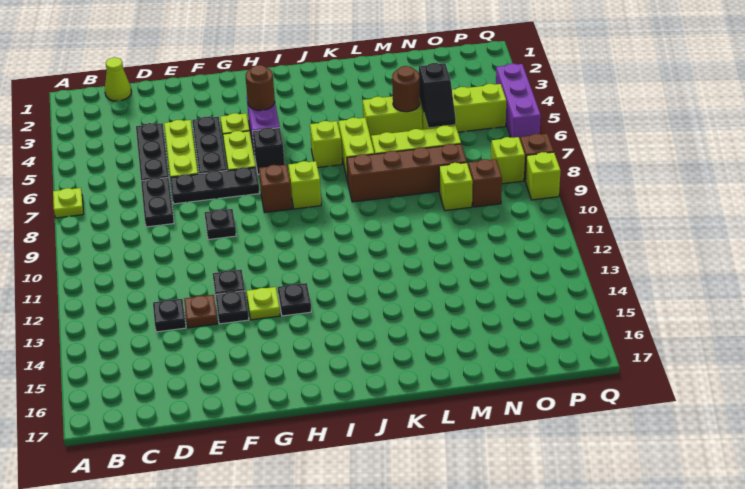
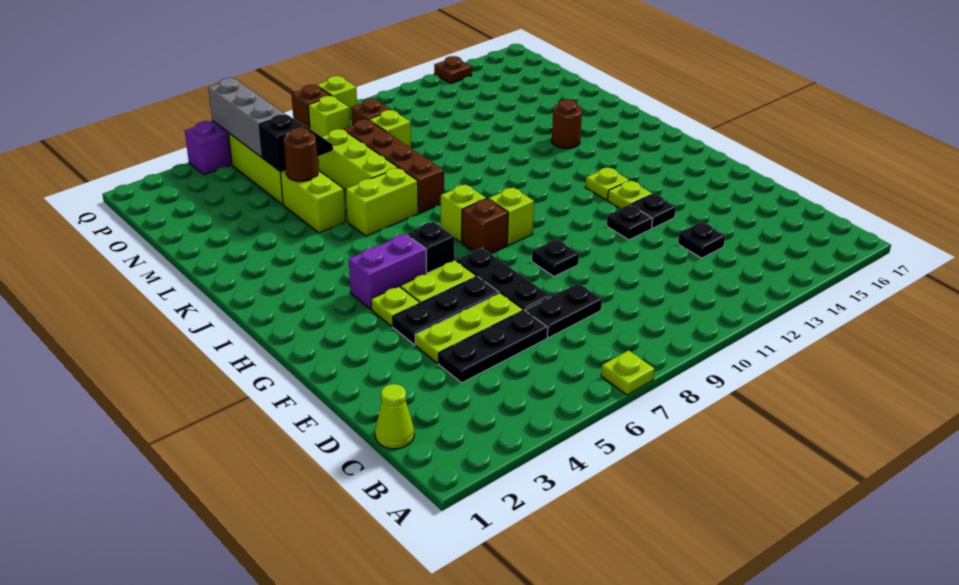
brown 1x1 plate [184,295,218,328] -> brown 1x1 plate moved to [434,56,472,84]
brown 1x1 round brick [246,65,275,110] -> brown 1x1 round brick moved to [552,99,582,148]
black 1x1 plate [278,283,311,316] -> lime 1x1 plate [585,168,629,200]
lime 1x1 brick [310,121,342,167] -> lime 1x1 brick moved to [488,187,534,245]
none -> grey 1x3 brick [208,78,285,158]

